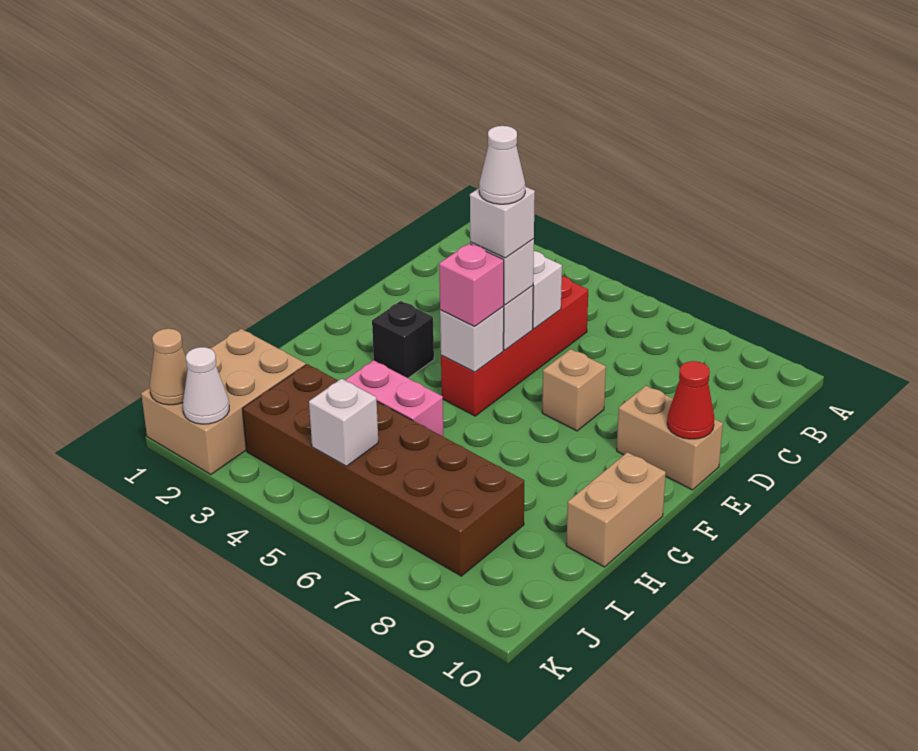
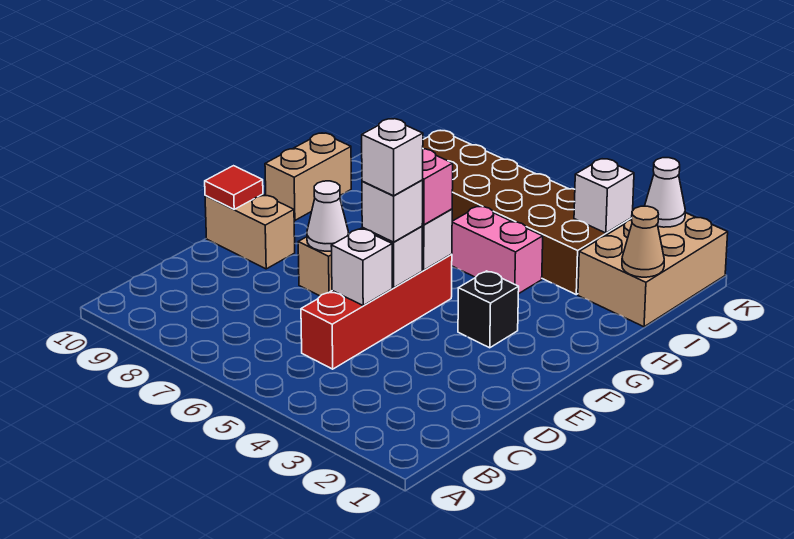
white 1x1 cone [479,126,525,204] -> white 1x1 cone moved to [307,181,348,251]
red 1x1 cone [667,361,714,439] -> red 1x1 tile [205,166,263,209]
white 1x1 brick [309,379,378,466] -> white 1x1 brick moved to [574,159,634,233]
tan 1x1 cone [150,329,188,405] -> tan 1x1 cone moved to [622,206,664,277]

